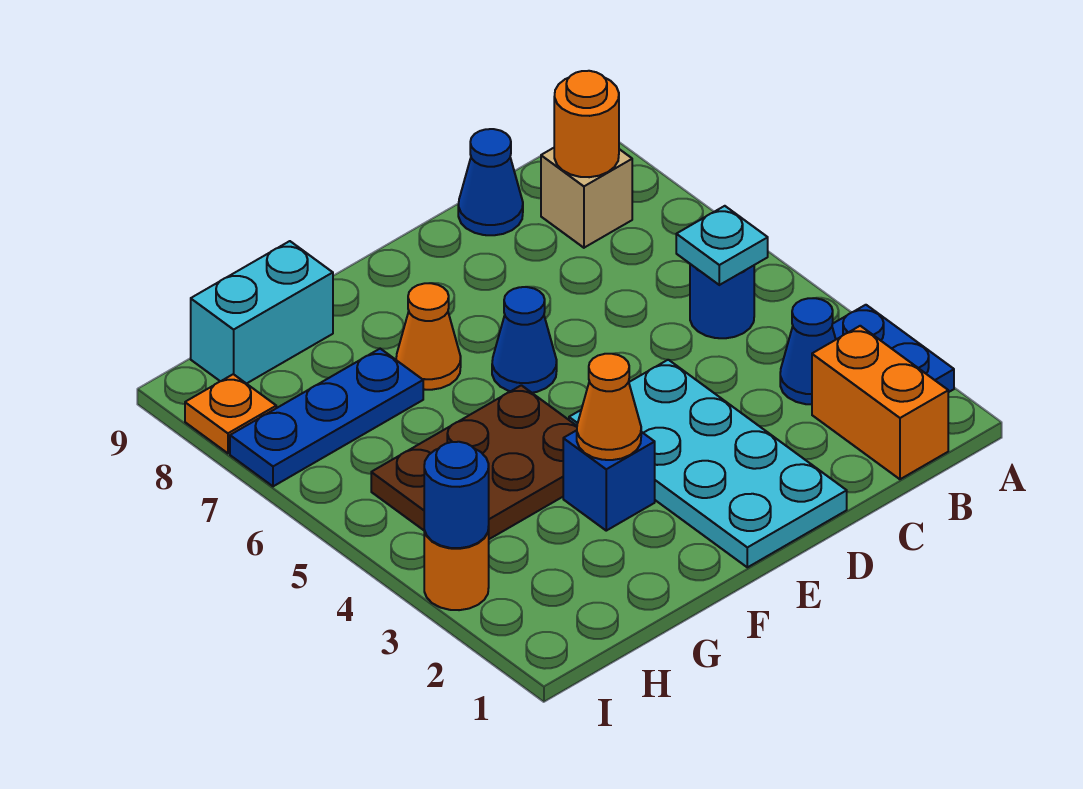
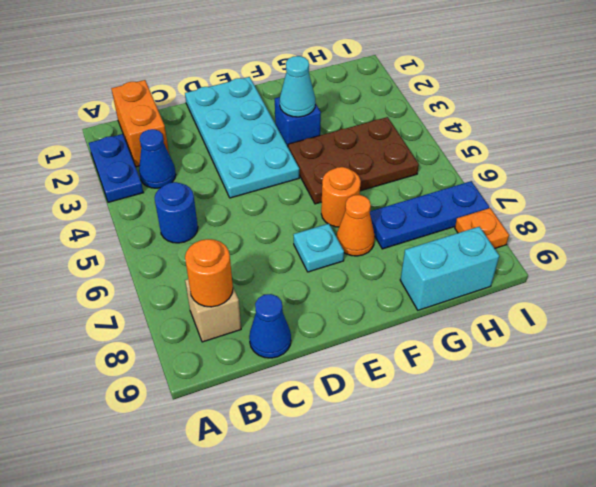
cyan 1x1 plate [676,206,768,285] -> cyan 1x1 plate moved to [293,224,344,272]
blue 1x1 cone [492,287,557,393] -> none
orange 1x1 cone [577,354,641,460] -> cyan 1x1 cone [280,56,315,117]
orange 1x1 round brick [424,527,489,610] -> orange 1x1 round brick moved to [321,167,361,227]
blue 1x1 round brick [424,442,489,548] -> none

